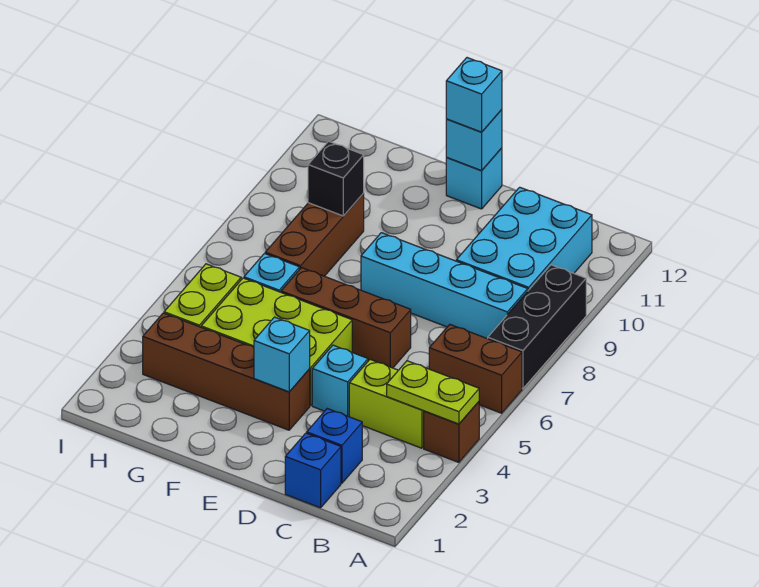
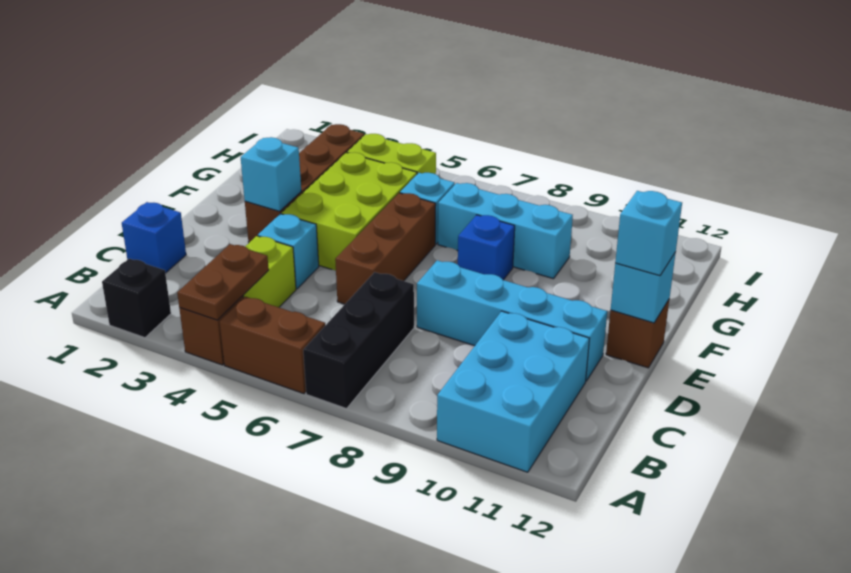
lime 1x2 plate [387,361,479,424] -> brown 1x2 plate [177,244,269,320]
brown 1x2 brick [429,325,522,413] -> brown 1x2 brick turned to [220,297,325,394]
black 1x3 brick [488,265,586,389] -> black 1x3 brick turned to [303,272,414,409]
cyan 1x4 brick [361,233,528,339] -> cyan 1x4 brick turned to [417,260,607,381]
cyan 2x3 brick [456,187,592,290] -> cyan 2x3 brick turned to [437,311,589,472]
blue 1x1 brick [307,409,362,483] -> blue 1x1 brick moved to [458,215,515,280]
cyan 1x1 brick [446,148,502,209] -> brown 1x1 brick [606,300,669,368]
brown 1x3 brick [265,193,364,276] -> cyan 1x3 brick [438,183,573,279]
black 1x1 brick [308,141,364,216] -> black 1x1 brick moved to [102,259,171,338]

